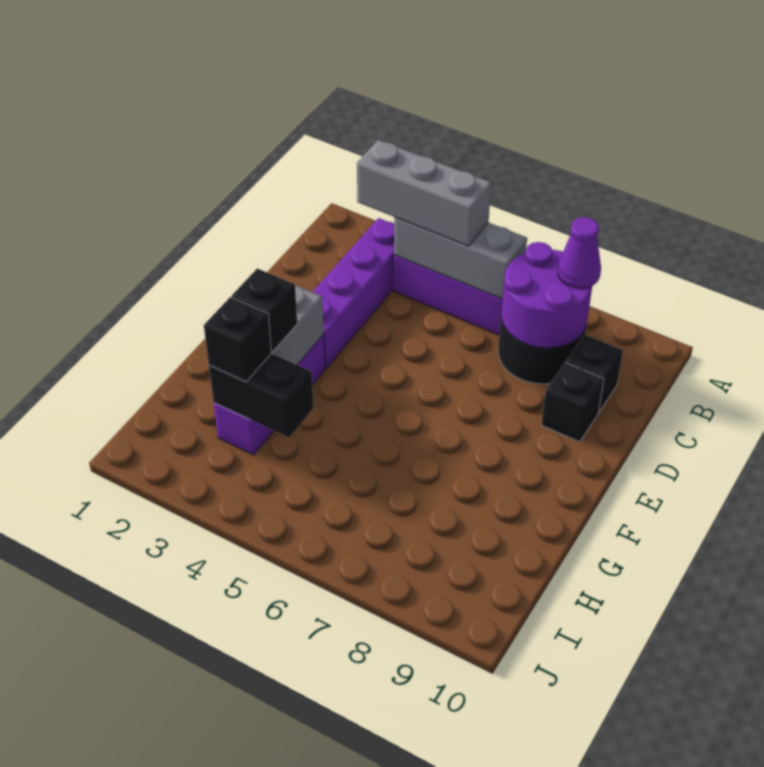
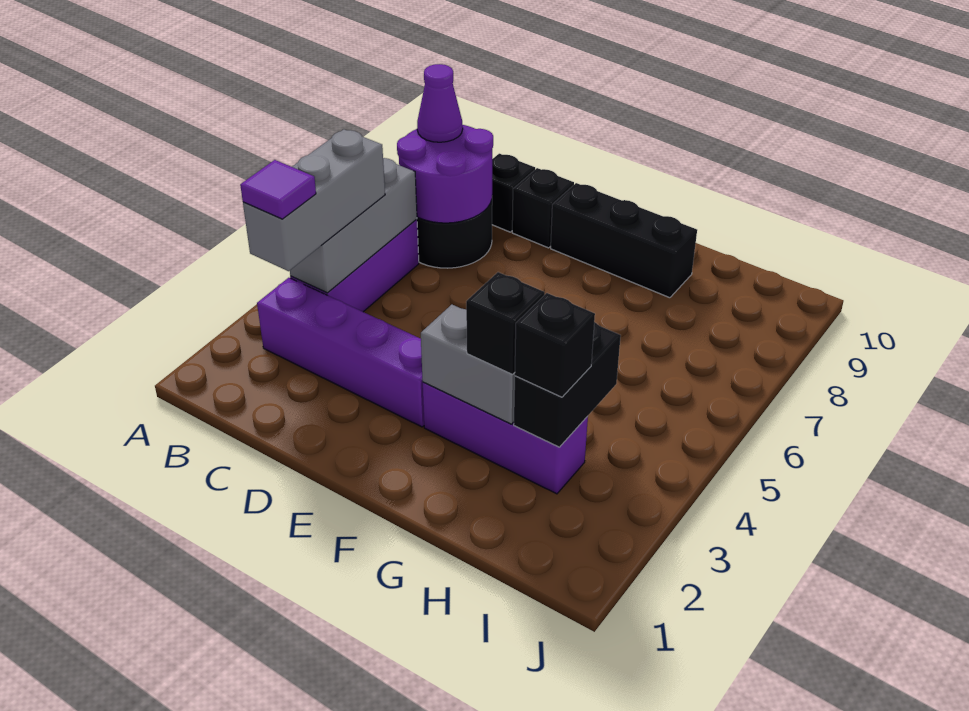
none -> purple 1x1 tile [240,160,316,219]
none -> black 1x3 brick [551,183,697,298]

